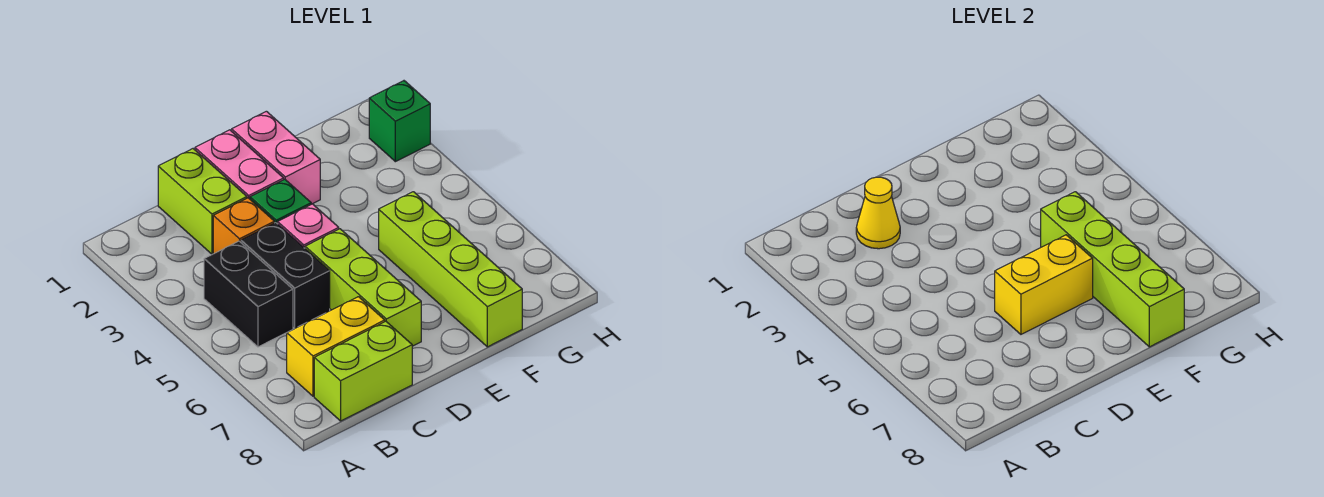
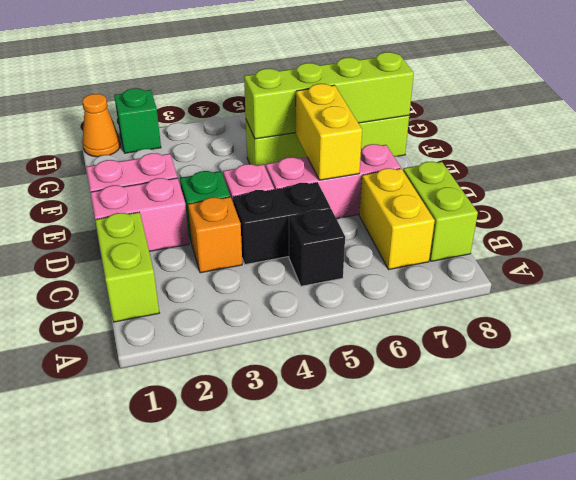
black 1x2 brick [204,241,293,347] -> black 1x1 brick [289,209,345,286]
lime 1x2 brick [158,149,247,254] -> lime 1x2 brick turned to [95,212,159,322]
yellow 1x1 cone [856,177,900,249] -> none
lime 1x3 brick [305,229,421,346] -> pink 1x3 brick [266,144,401,218]
none -> orange 1x1 cone [82,94,120,157]

